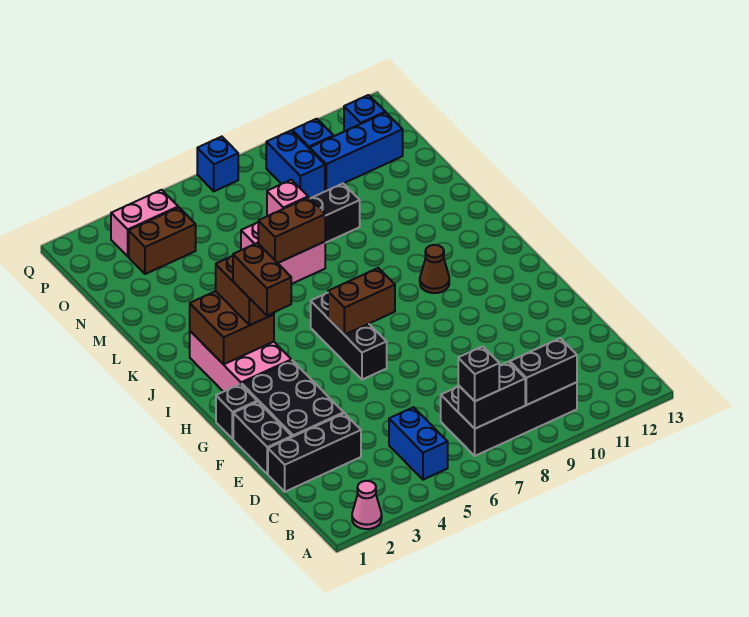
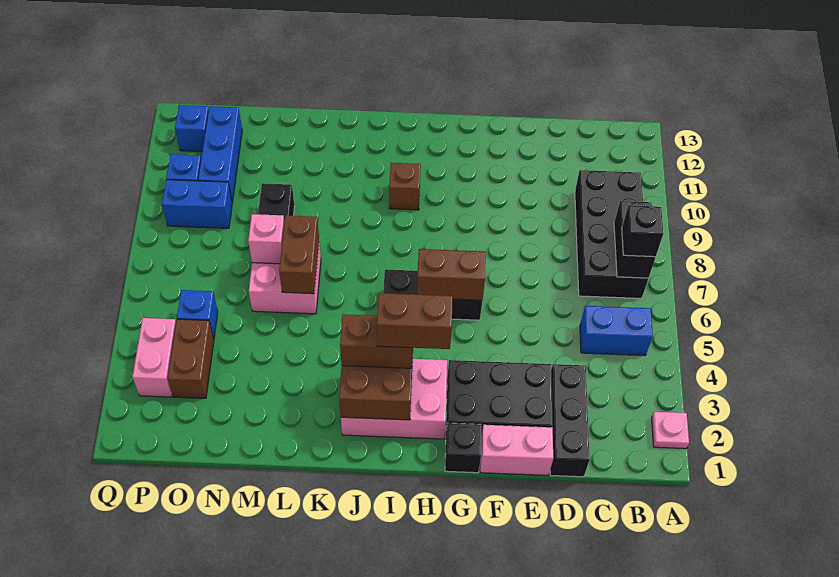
pink 1x1 cone [352,481,382,529] -> pink 1x1 plate [652,412,689,449]
black 1x2 brick [510,338,577,405] -> none
black 1x2 brick [233,402,292,474] -> pink 1x2 brick [480,425,553,475]
brown 1x2 brick [328,268,395,335] -> brown 1x2 brick turned to [417,249,485,300]
brown 1x1 cone [420,245,449,293] -> brown 1x1 brick [389,163,421,210]
blue 1x1 brick [197,137,238,191] -> blue 1x1 brick moved to [177,290,218,338]

